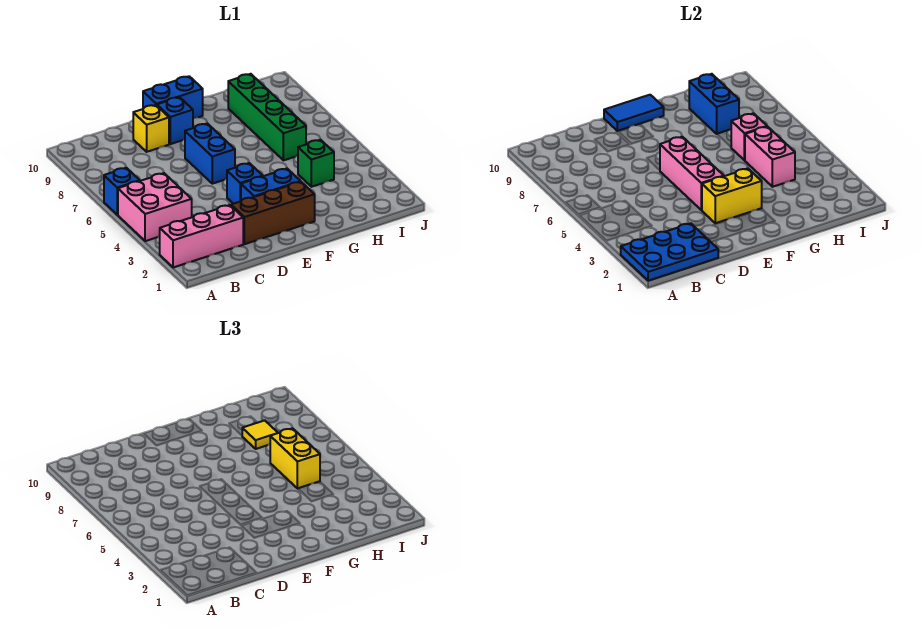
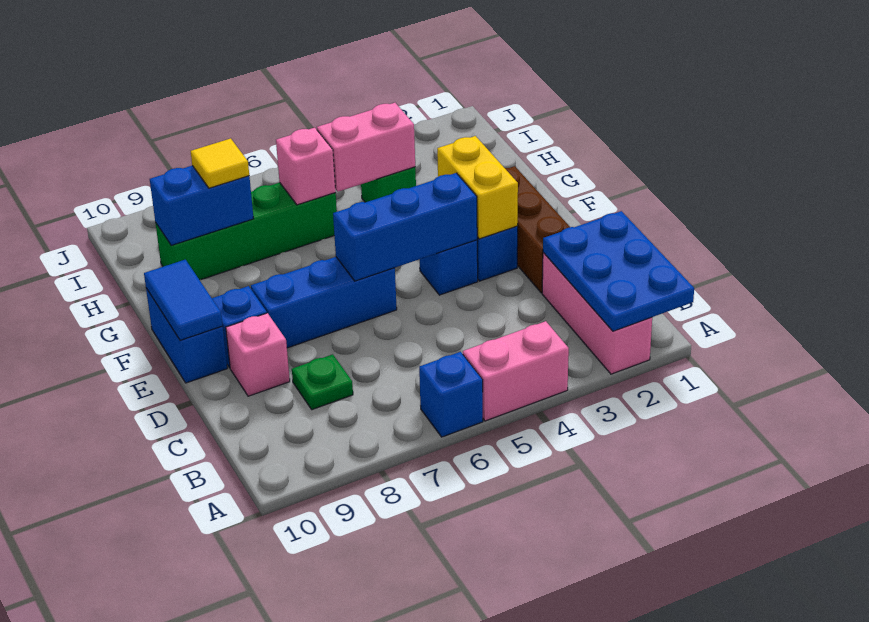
pink 2x2 brick [118,173,192,241] -> pink 1x2 brick [463,321,569,421]
none -> green 1x1 plate [292,354,353,410]
yellow 1x1 brick [133,105,169,152] -> pink 1x1 brick [226,313,290,396]
pink 1x3 brick [660,137,724,210] -> blue 1x3 brick [333,173,477,281]
blue 1x2 brick [185,124,235,184] -> blue 1x3 brick [251,257,397,348]
yellow 1x2 brick [270,428,320,489] -> none

